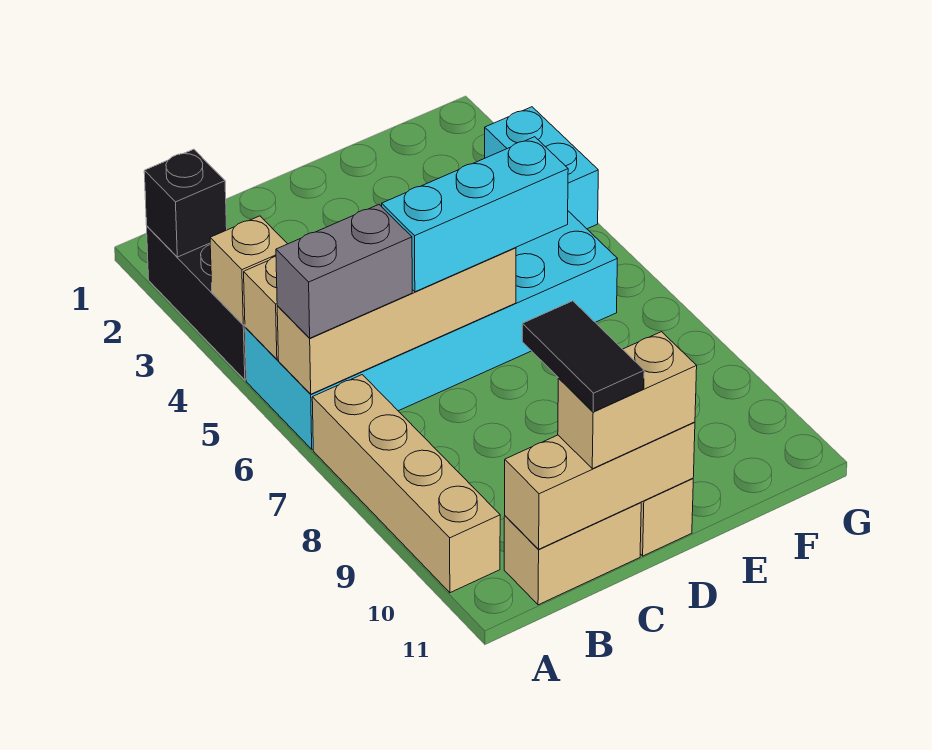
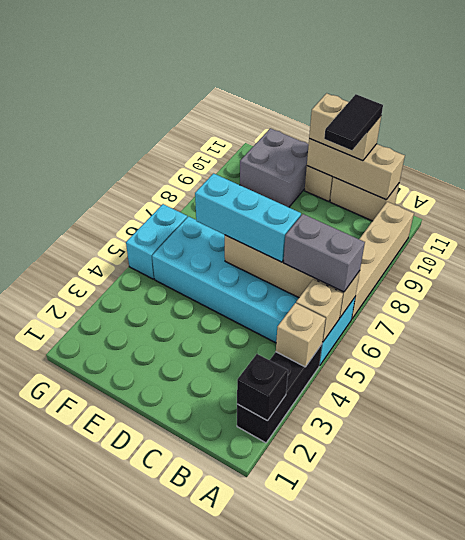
none -> grey 2x2 brick [240,128,309,207]
cyan 1x2 brick [485,107,598,229] -> cyan 1x2 brick moved to [126,204,187,279]

